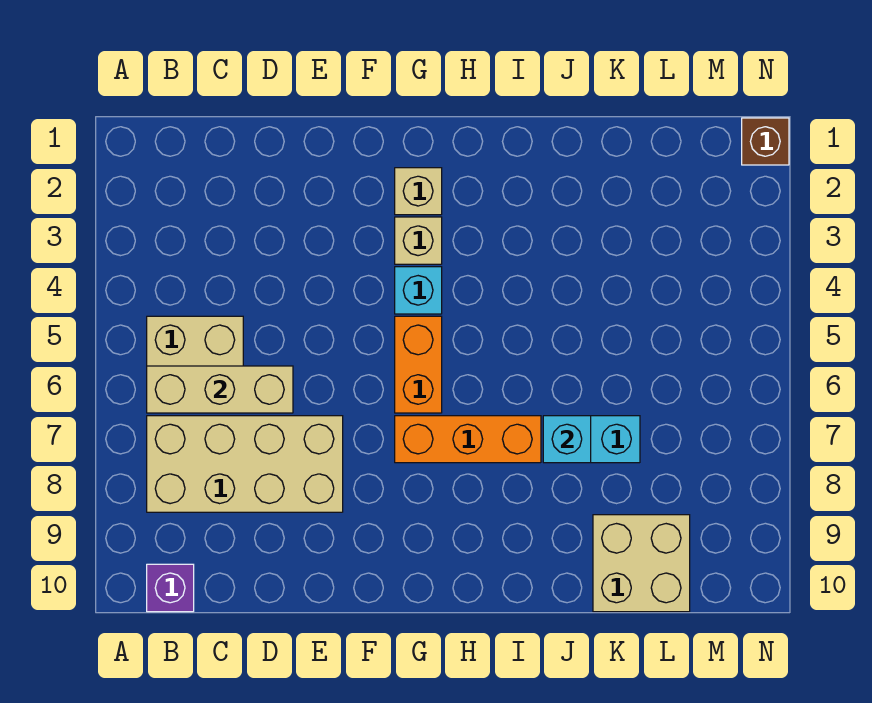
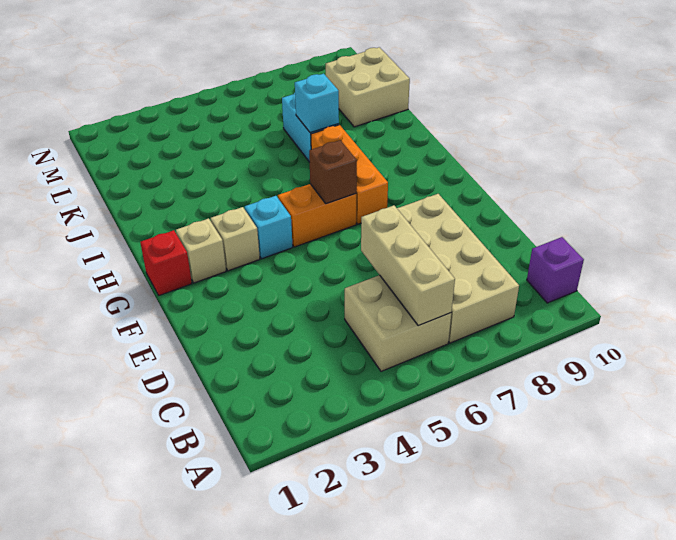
none -> red 1x1 brick [140,230,192,295]
brown 1x1 brick [742,118,789,165] -> brown 1x1 brick moved to [309,140,357,204]

